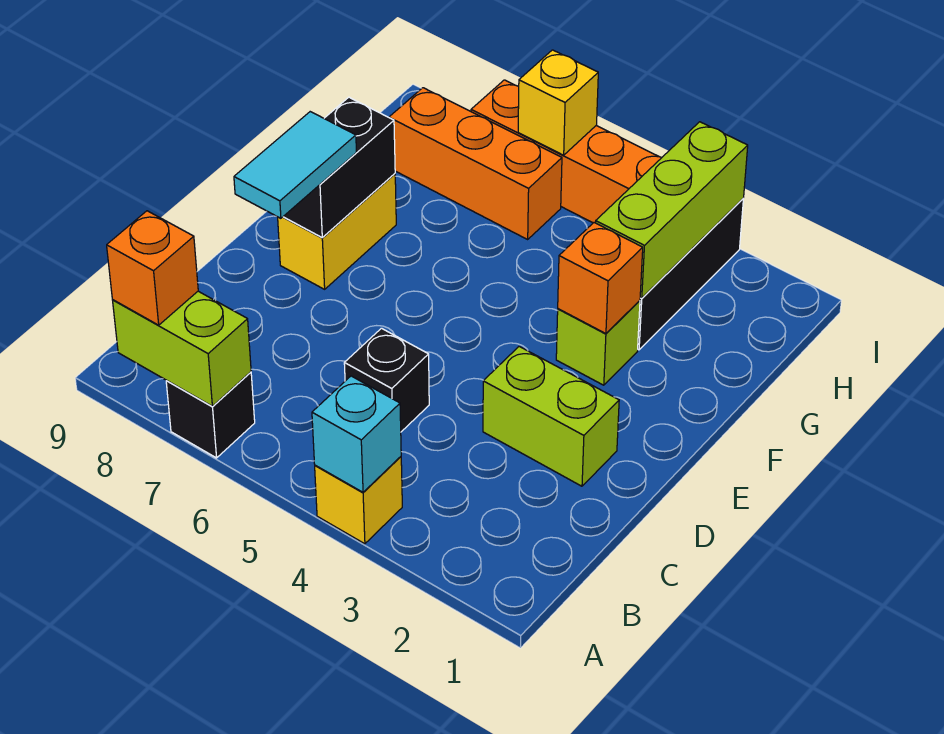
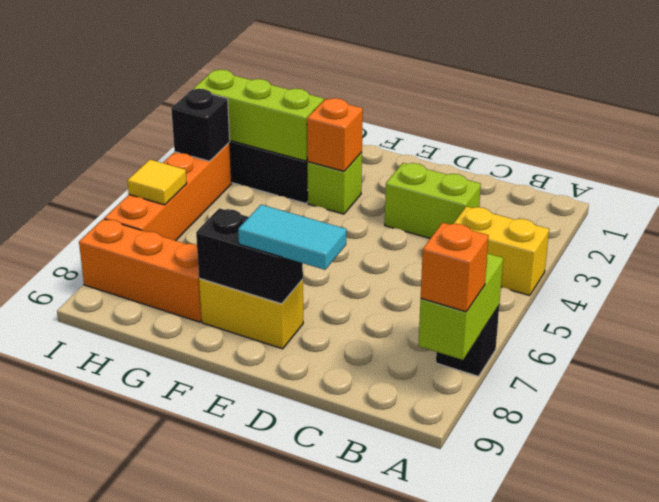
yellow 1x1 brick [315,457,402,544] -> yellow 1x2 brick [454,206,549,296]
cyan 1x1 brick [312,376,401,492] -> none
black 1x1 brick [344,328,429,432] -> black 1x1 brick moved to [171,89,230,161]
lime 1x2 brick [483,346,619,486] -> lime 1x2 brick turned to [385,163,481,238]
orange 1x3 brick [389,88,562,239] -> orange 1x3 brick turned to [79,219,202,322]
yellow 1x1 brick [518,50,598,155] -> yellow 1x1 tile [127,160,187,205]

